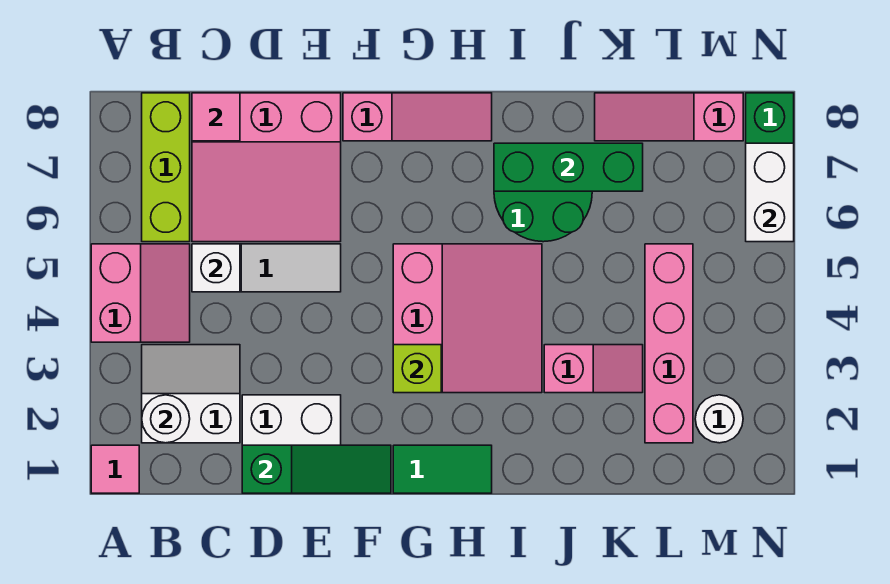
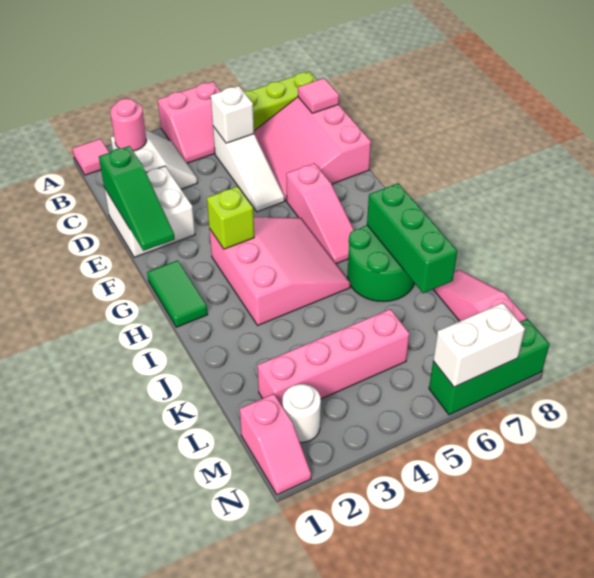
white 1x1 round brick [142,395,190,443] -> pink 1x1 round brick [110,99,146,151]
pink 1x3 slope [343,93,492,141] -> pink 1x3 slope moved to [286,163,354,264]
pink 3x3 slope [393,244,542,393] -> pink 3x3 slope turned to [209,217,350,325]
pink 1x2 slope [544,345,643,393] -> pink 1x2 slope moved to [240,394,311,495]

